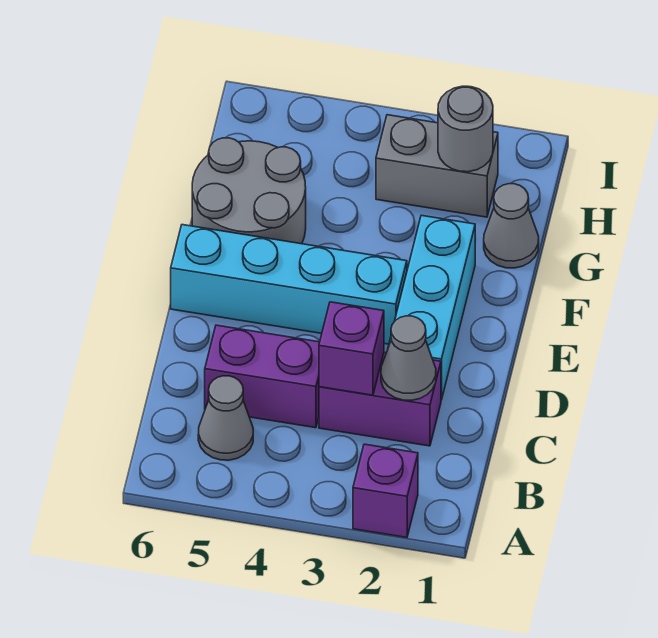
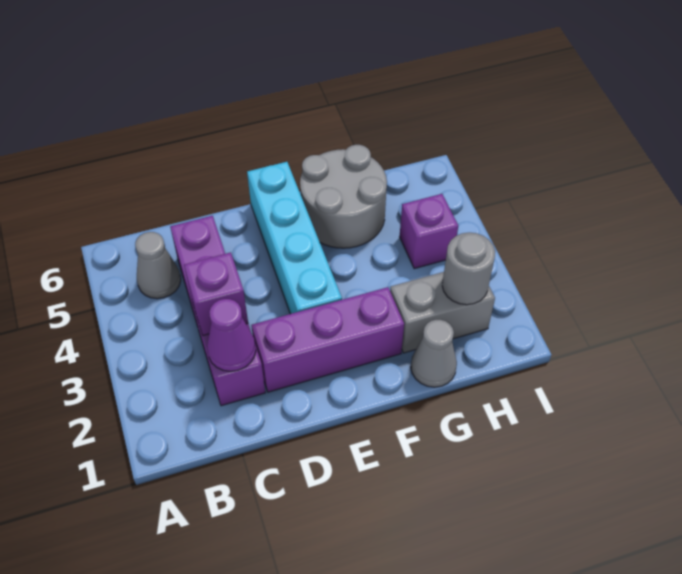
purple 1x1 brick [353,444,418,538] -> purple 1x1 brick moved to [400,194,458,269]
grey 1x1 cone [381,316,436,400] -> purple 1x1 cone [207,299,256,371]
cyan 1x3 brick [388,215,475,400] -> purple 1x3 brick [251,287,404,392]
grey 1x2 brick [376,115,498,217] -> grey 1x2 brick turned to [390,272,495,353]

